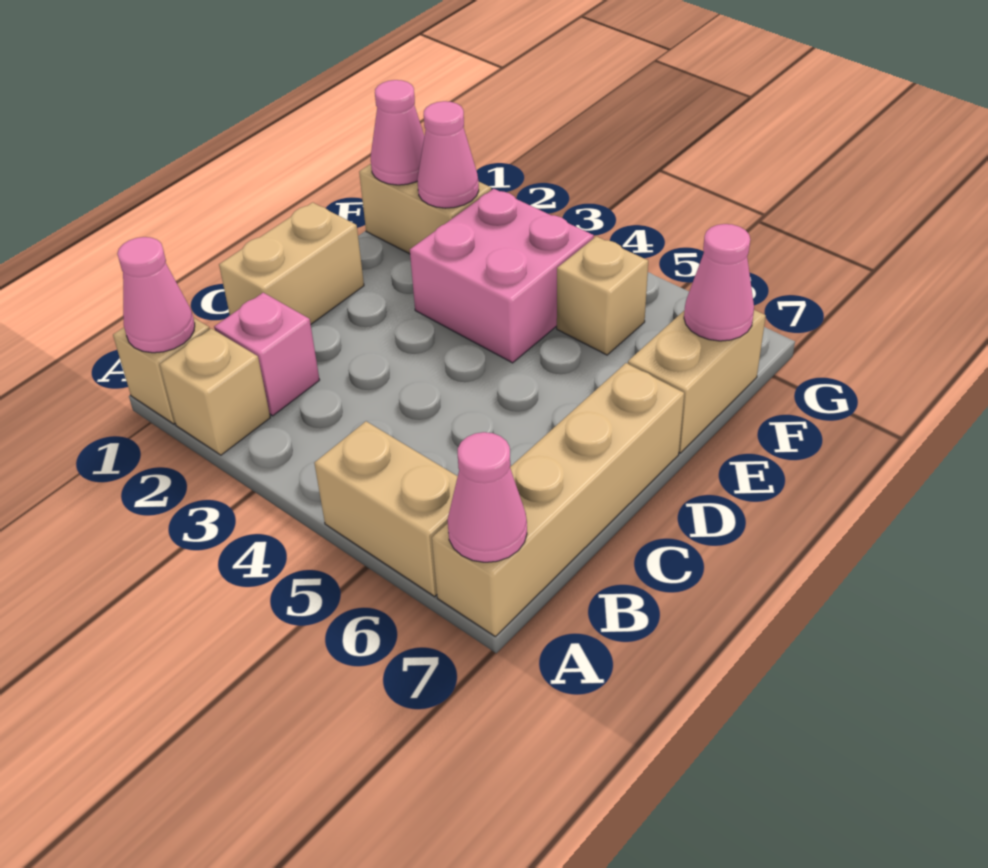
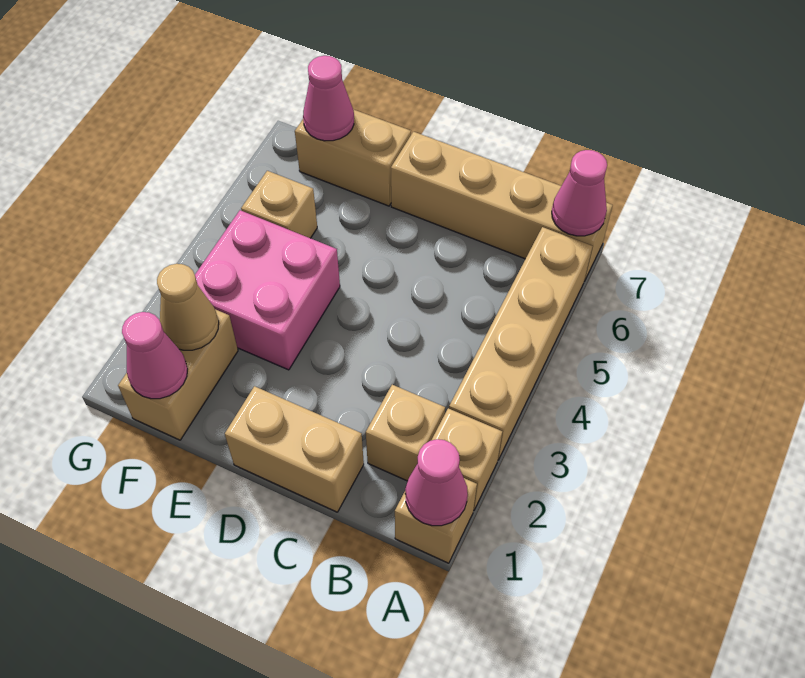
tan 1x2 brick [314,421,458,596] -> tan 1x4 brick [449,227,593,460]
pink 1x1 brick [214,293,319,416] -> tan 1x1 brick [366,385,445,481]
pink 1x1 cone [417,101,479,208] -> tan 1x1 cone [157,264,219,350]

